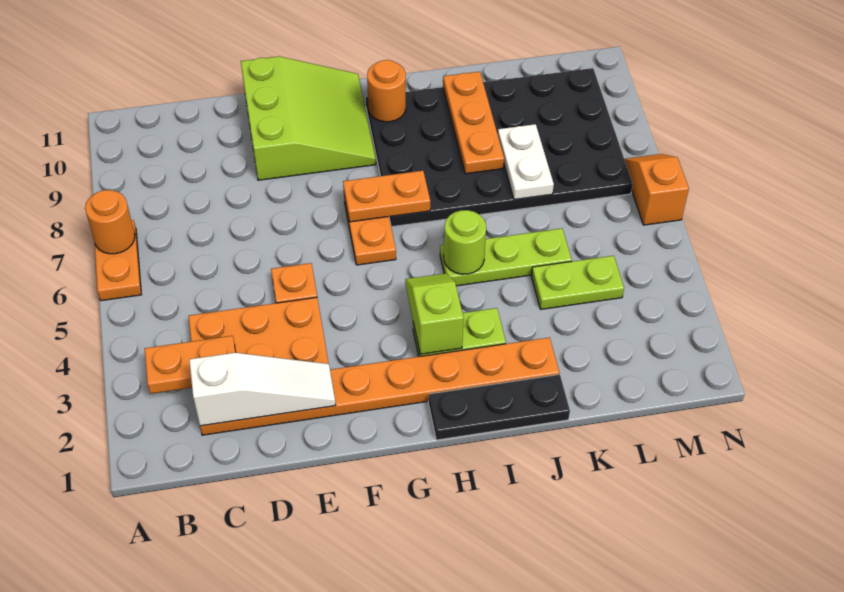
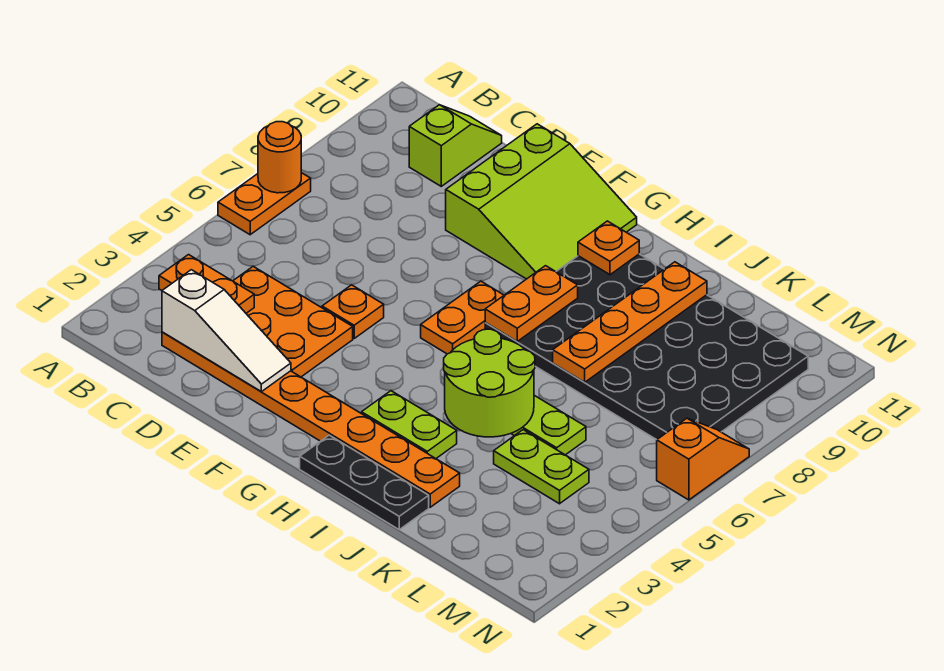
orange 1x2 plate [343,171,430,222] -> orange 1x2 plate turned to [485,266,578,341]
lime 1x2 slope [405,273,464,354] -> lime 1x2 slope moved to [409,105,502,186]
orange 1x1 round brick [367,60,406,122] -> orange 1x1 plate [578,221,639,275]
lime 1x1 round brick [444,210,486,274] -> lime 2x2 round brick [444,329,535,437]
orange 1x3 plate [443,72,504,174] -> orange 1x4 plate [553,262,707,382]
white 1x2 plate [498,124,554,200] -> none

